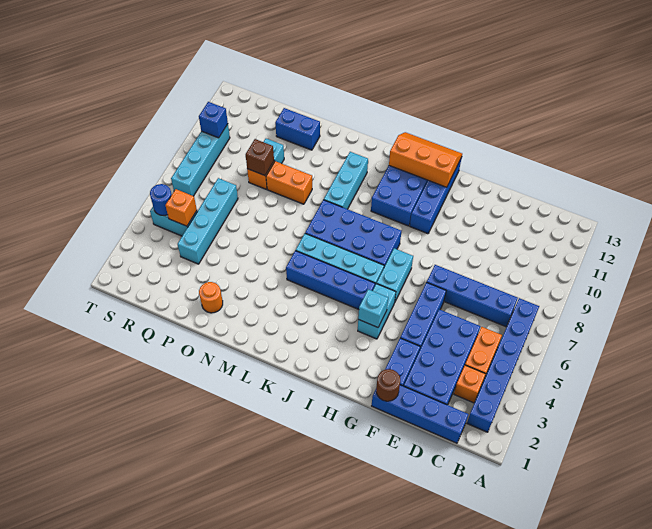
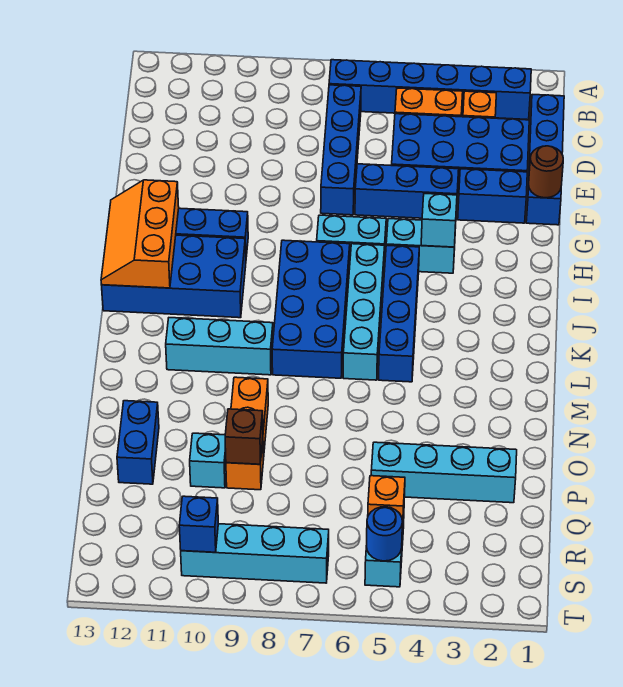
orange 1x1 round brick [199,282,223,313] -> none
cyan 1x4 brick [178,178,238,264] -> cyan 1x4 brick moved to [371,442,517,503]

